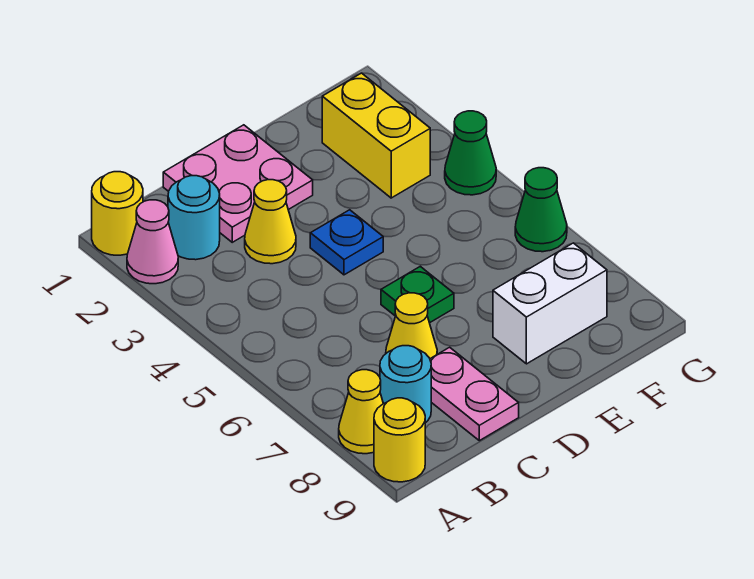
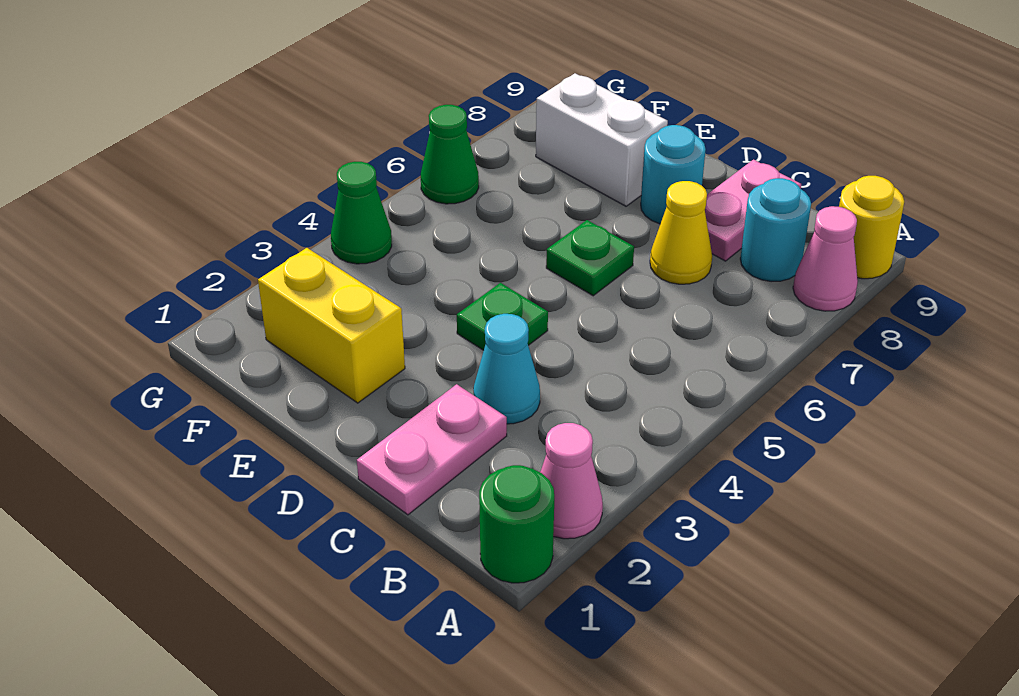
yellow 1x1 round brick [92,172,143,255] -> green 1x1 round brick [479,465,554,583]
yellow 1x1 cone [339,370,383,454] -> pink 1x1 cone [793,206,858,311]
cyan 1x1 round brick [168,176,220,260] -> cyan 1x1 round brick moved to [641,125,706,224]
pink 2x2 plate [163,125,313,242] -> pink 1x2 plate [357,384,507,515]
yellow 1x1 cone [245,180,296,264] -> cyan 1x1 cone [473,314,540,424]
blue 1x1 plate [310,210,383,275] -> green 1x1 plate [457,283,548,350]
yellow 1x2 brick [322,73,430,198] -> yellow 1x2 brick turned to [258,248,405,403]

